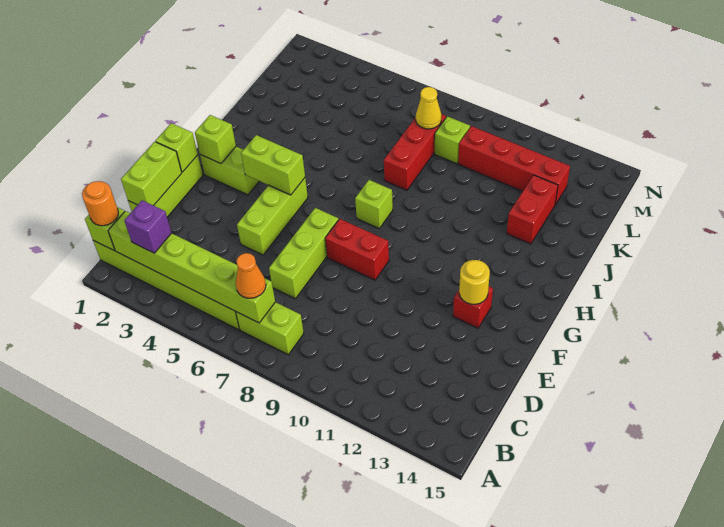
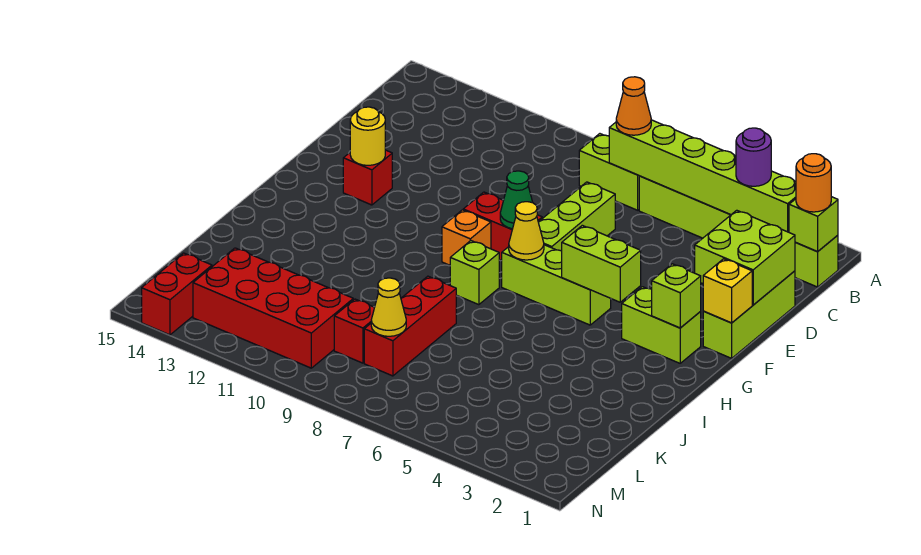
purple 1x1 brick [124,200,171,253] -> purple 1x1 round brick [736,128,771,186]
lime 1x2 brick [121,142,182,206] -> lime 2x2 brick [695,210,795,305]
lime 1x3 brick [237,178,308,255] -> lime 1x3 brick turned to [501,245,611,325]
lime 1x1 brick [155,123,198,172] -> yellow 1x1 brick [703,259,752,323]
none -> green 1x1 cone [500,171,533,229]
none -> yellow 1x1 cone [509,202,544,260]
none -> orange 1x1 brick [442,210,491,265]
red 1x2 brick [507,175,558,244] -> red 1x2 brick moved to [142,253,212,335]
lime 1x1 brick [435,116,470,164] -> red 1x1 brick [334,299,374,363]
red 1x4 brick [458,126,570,205] -> red 2x4 brick [193,248,353,368]

